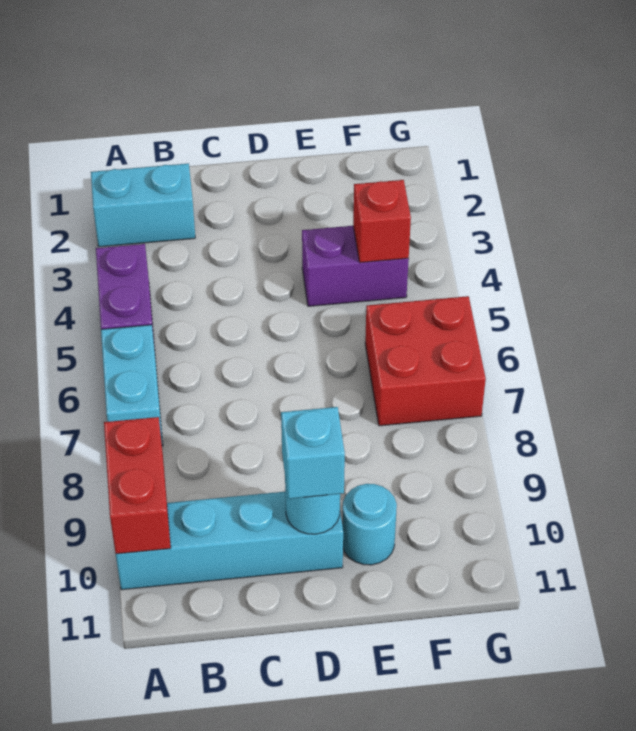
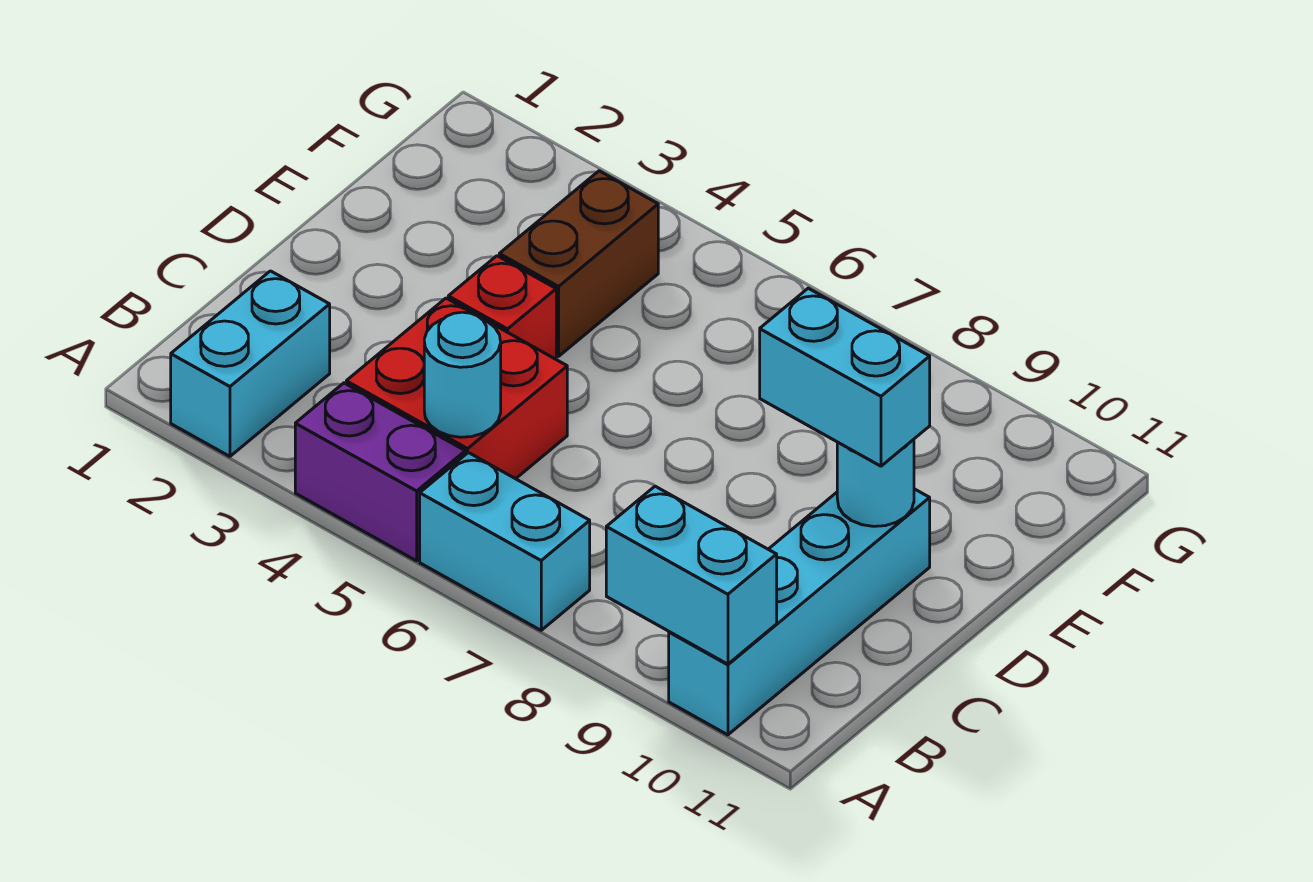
red 1x2 brick [104,417,171,554] -> cyan 1x2 brick [606,486,777,664]
cyan 1x1 brick [281,407,345,499] -> cyan 1x2 brick [760,288,930,466]
purple 1x2 brick [302,226,409,306] -> brown 1x2 brick [499,171,658,356]
cyan 1x1 round brick [342,484,397,565] -> cyan 1x1 round brick moved to [424,312,501,437]
red 1x1 brick [353,180,411,263] -> red 1x1 brick moved to [448,256,556,359]
red 2x2 brick [365,296,486,426] -> red 2x2 brick moved to [346,298,567,479]

